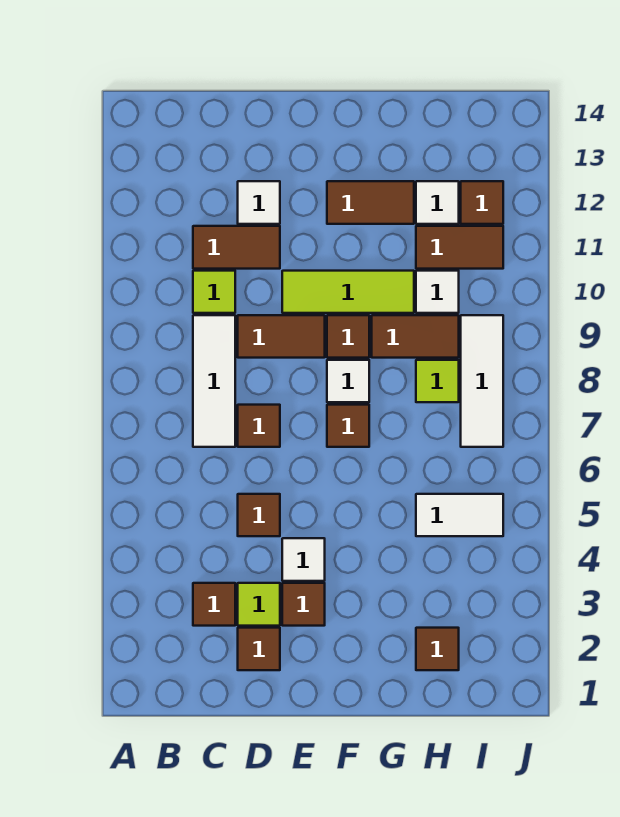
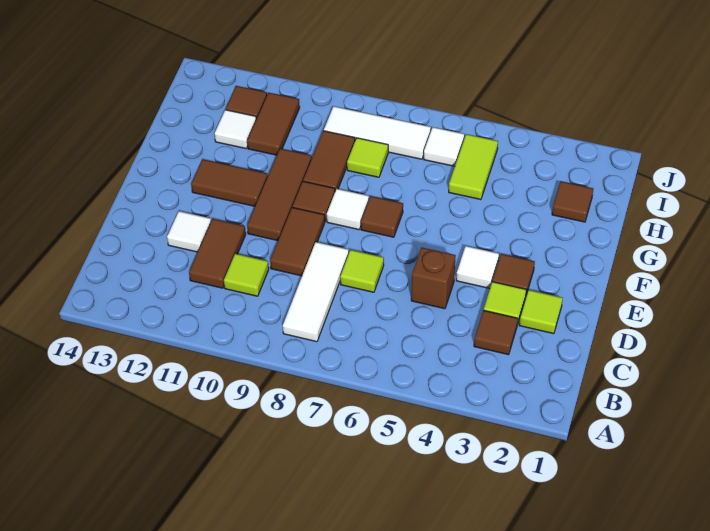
white 1x3 tile [193,315,235,447] -> white 1x3 tile turned to [283,242,349,342]
brown 1x1 tile [238,628,280,670] -> lime 1x1 tile [519,290,563,334]
brown 1x1 tile [238,494,280,536] -> brown 1x1 brick [411,247,456,309]
brown 1x1 tile [238,405,280,447] -> lime 1x1 tile [340,250,384,292]
lime 1x3 tile [282,271,414,313] -> brown 1x3 tile [247,149,312,241]
brown 1x2 tile [327,181,414,224] -> brown 1x2 tile turned to [191,159,268,206]
white 1x2 tile [416,494,503,536] -> lime 1x2 tile [449,134,498,200]
white 1x1 tile [416,271,459,313] -> white 1x1 tile moved to [424,127,464,166]

